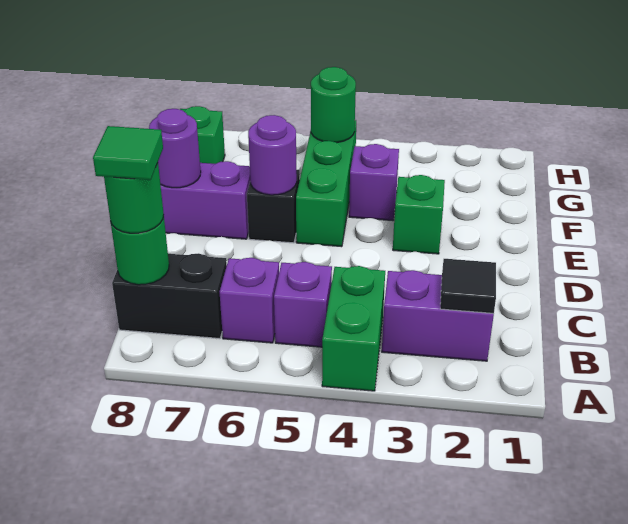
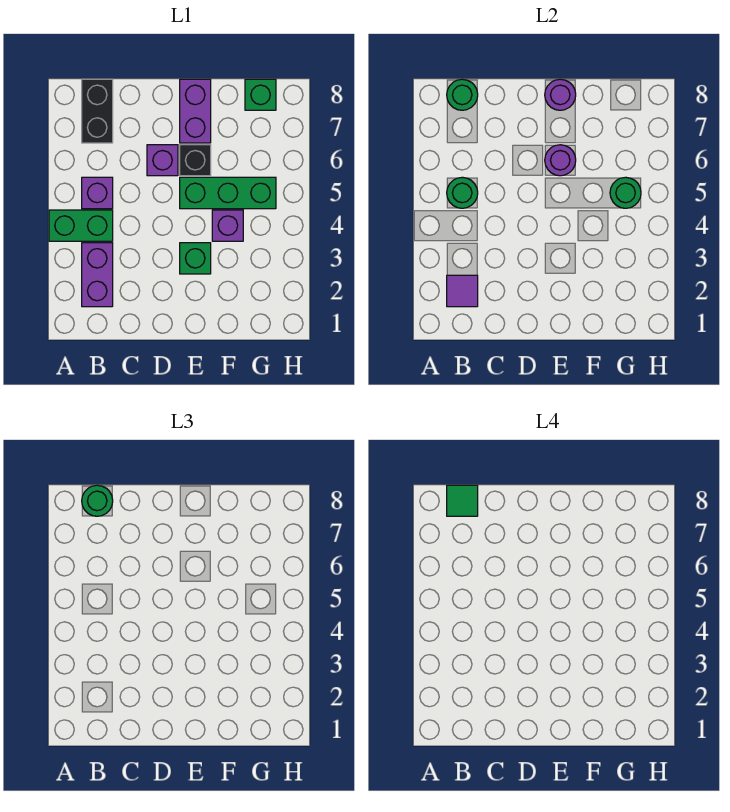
black 1x1 tile [440,259,496,313] -> purple 1x1 tile [447,275,478,307]
none -> green 1x1 round brick [447,177,478,208]
purple 1x1 brick [220,258,279,343] -> purple 1x1 brick moved to [147,145,178,176]

